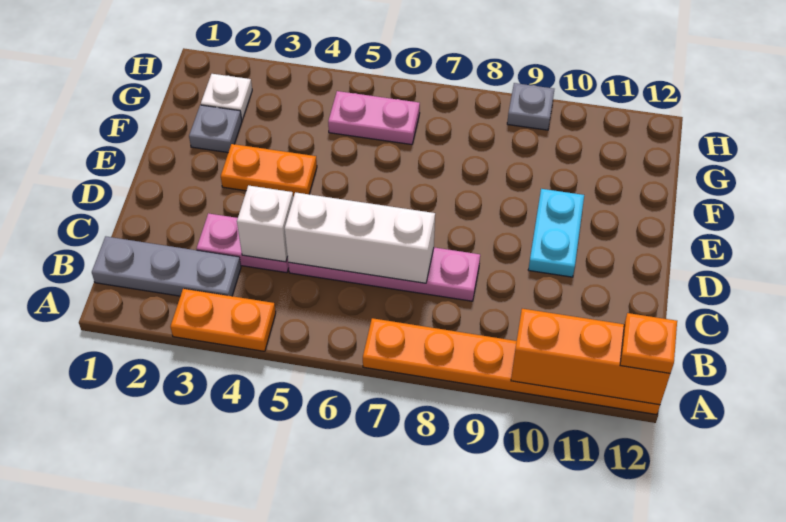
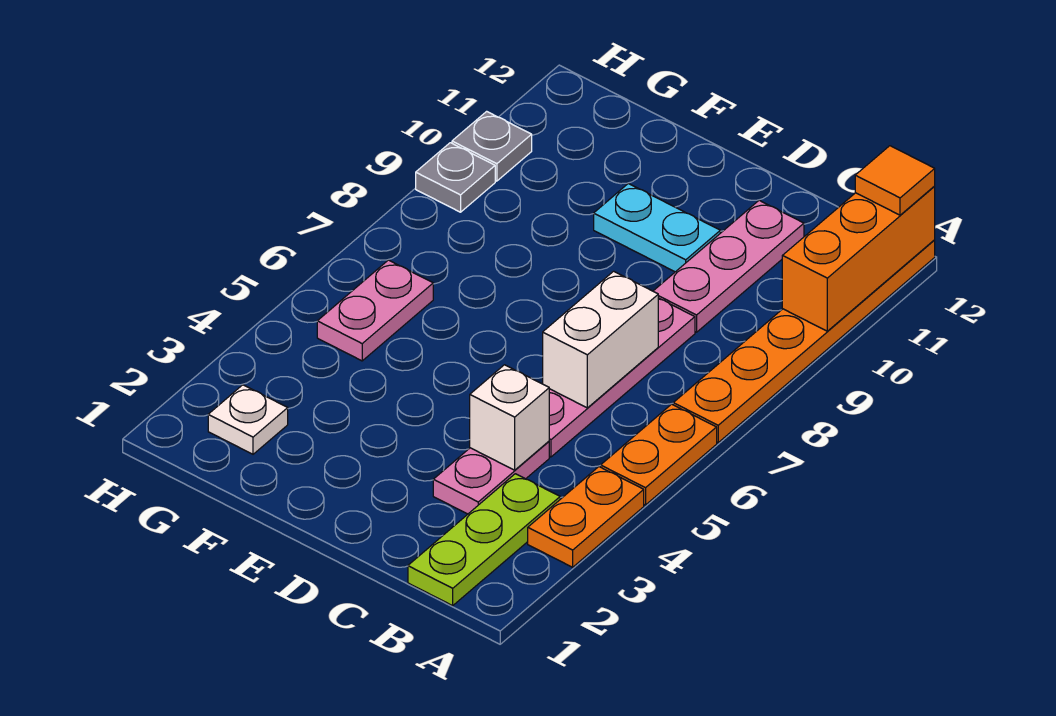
orange 1x1 plate [620,313,677,373] -> orange 1x1 tile [855,146,935,215]
grey 1x3 plate [92,236,241,296] -> lime 1x3 plate [408,474,560,606]
white 1x3 brick [285,192,435,283] -> white 1x2 brick [543,271,658,408]
none -> pink 1x3 plate [653,200,804,332]
orange 1x2 plate [221,144,317,197] -> orange 1x2 plate moved to [601,404,717,505]
grey 1x1 plate [189,105,242,152] -> grey 1x1 plate moved to [452,111,532,181]

